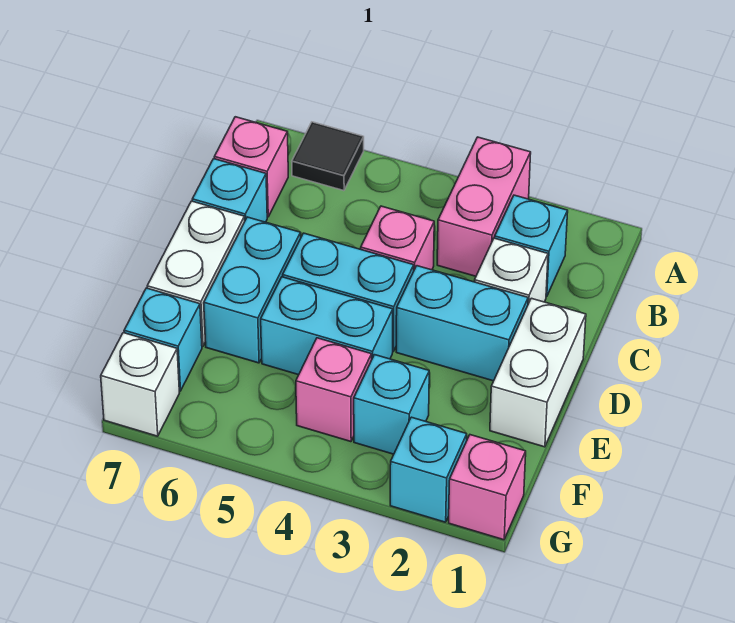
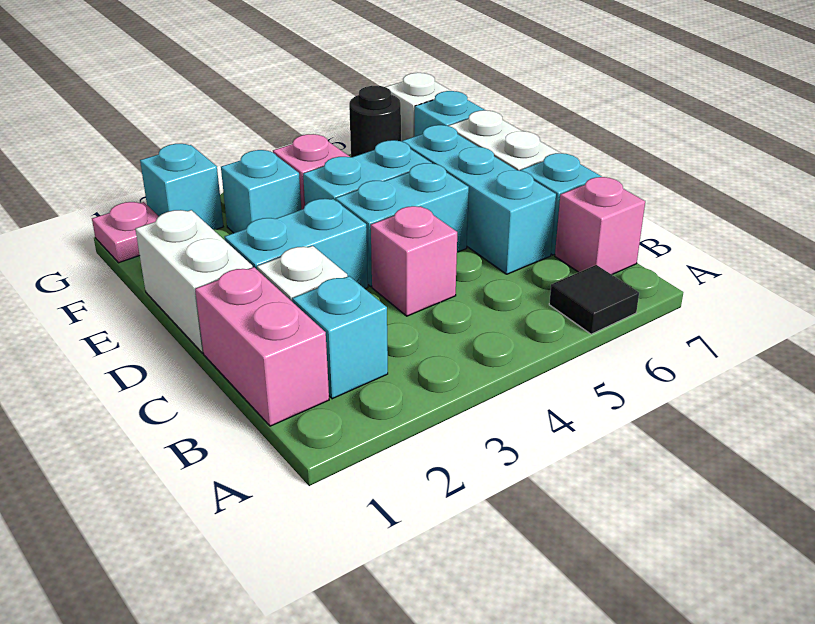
pink 1x2 brick [437,137,531,276] -> pink 1x2 brick moved to [195,267,329,426]
cyan 1x2 brick [204,217,301,363] -> cyan 1x3 brick [402,125,556,274]
pink 1x1 brick [449,435,526,540] -> pink 1x1 plate [92,202,159,263]
none -> black 1x1 round brick [349,86,401,157]

